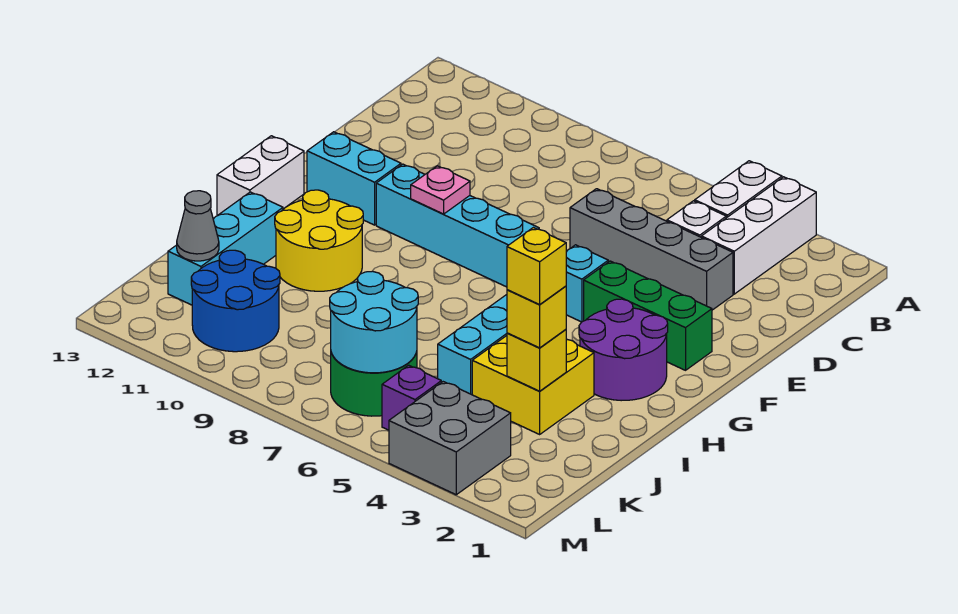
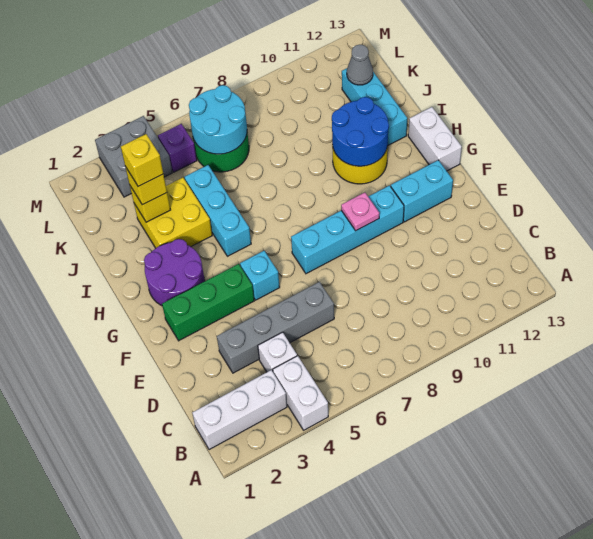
white 1x3 brick [701,177,816,294] -> white 1x3 brick turned to [192,370,287,450]
blue 2x2 round brick [191,250,280,352] -> blue 2x2 round brick moved to [332,97,389,166]

